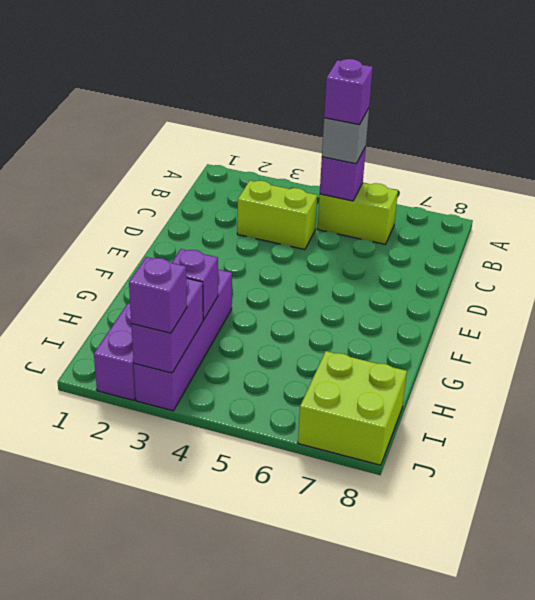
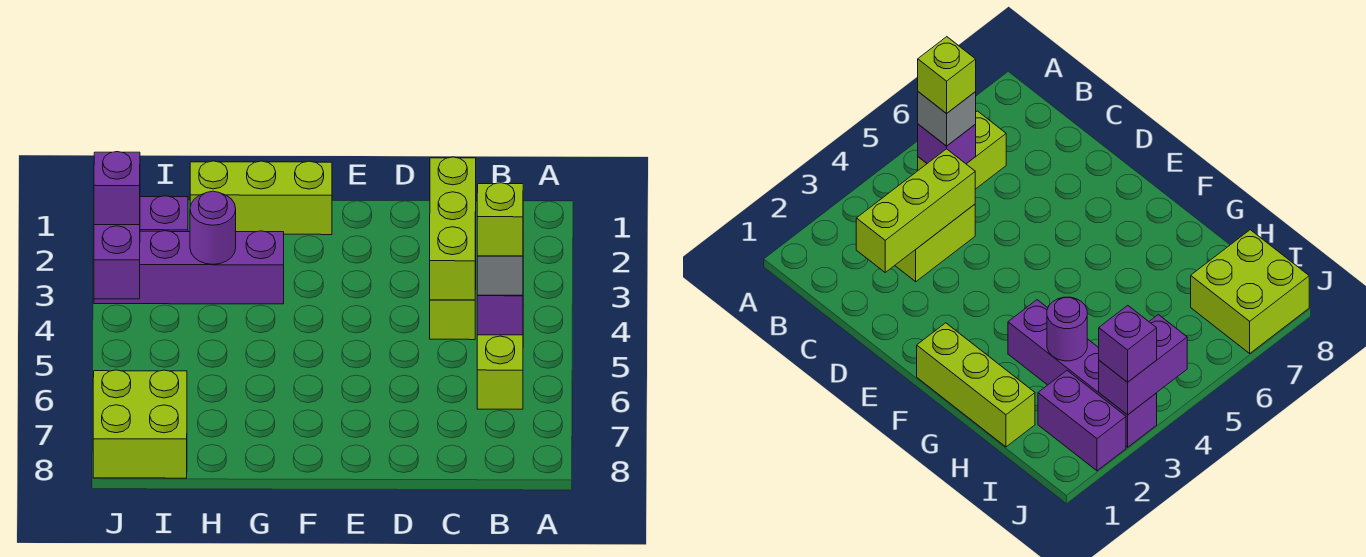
purple 1x1 brick [324,59,373,125] -> lime 1x1 brick [477,183,523,256]
none -> lime 1x3 brick [430,157,476,300]
none -> lime 1x3 brick [190,161,332,235]
purple 1x1 brick [172,249,218,319] -> purple 1x1 round brick [190,191,236,264]
purple 1x2 brick [131,278,203,373] -> purple 1x2 brick turned to [94,225,140,299]

